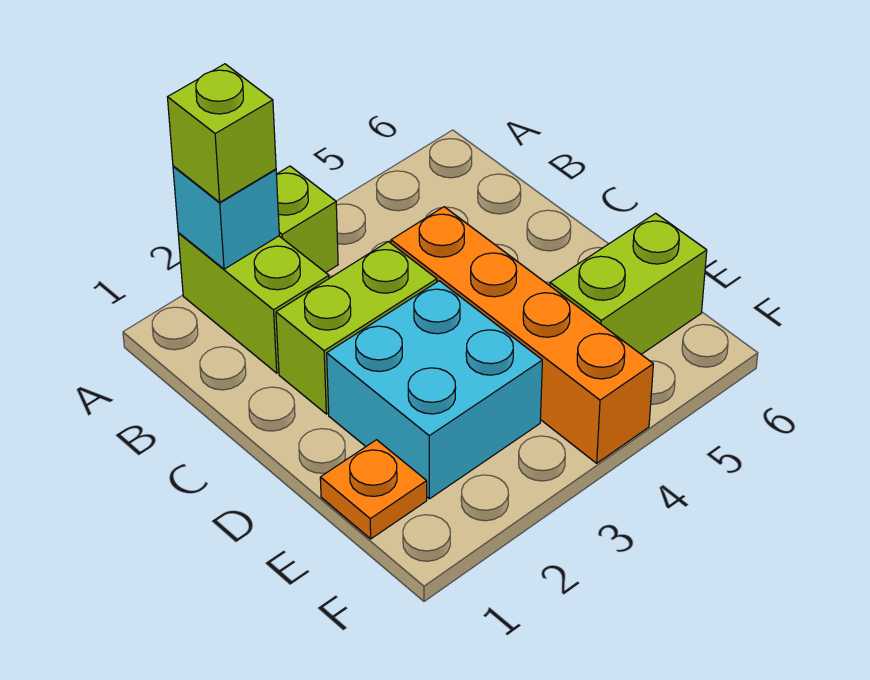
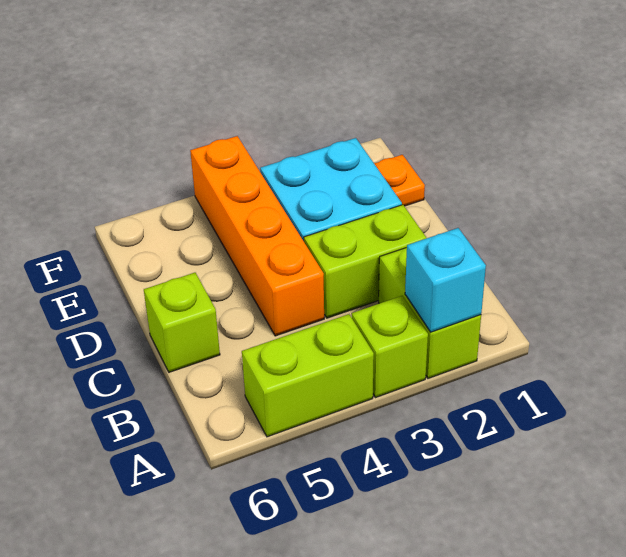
lime 1x1 brick [168,64,276,202] -> lime 1x1 brick moved to [144,273,220,372]
lime 1x2 brick [550,213,707,354] -> lime 1x2 brick moved to [242,314,374,437]

